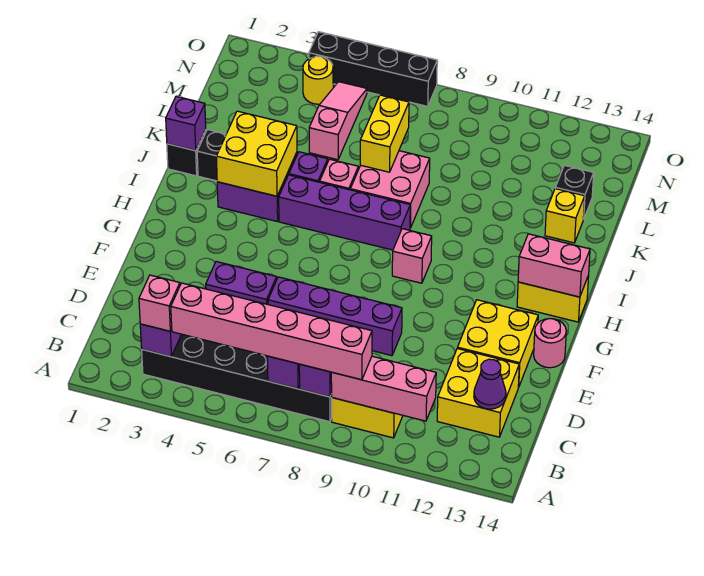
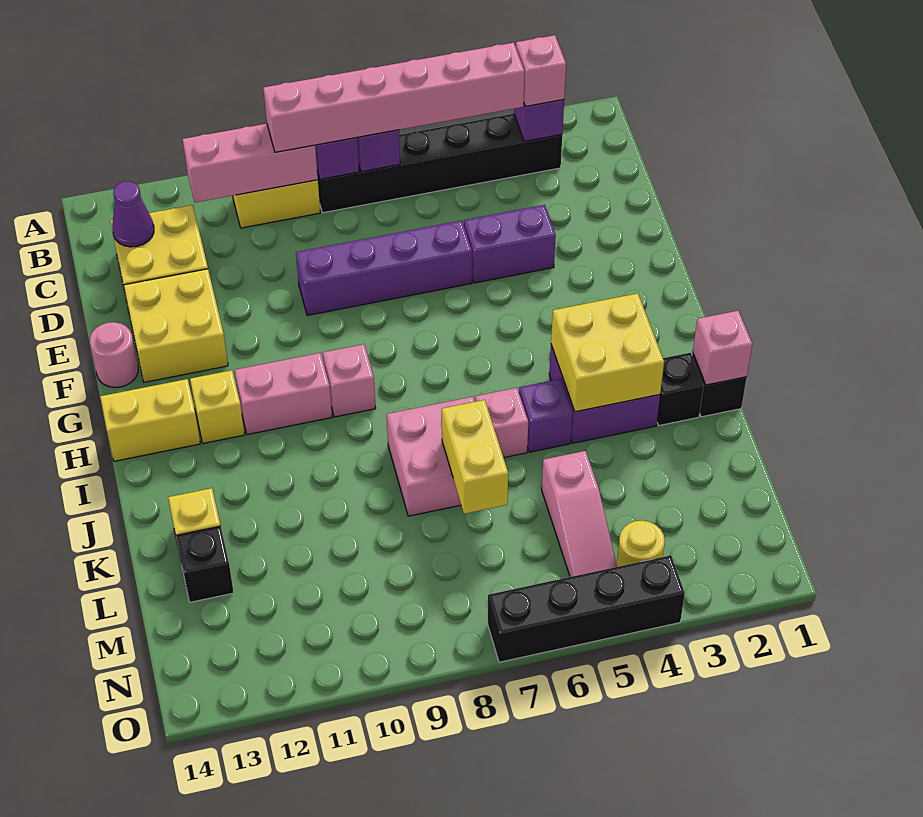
none -> yellow 1x1 brick [190,370,245,443]
pink 1x2 brick [518,234,590,297] -> pink 1x2 brick moved to [235,353,332,435]
purple 1x4 brick [279,175,410,250] -> none
purple 1x1 brick [166,96,206,151] -> pink 1x1 brick [693,311,752,385]

